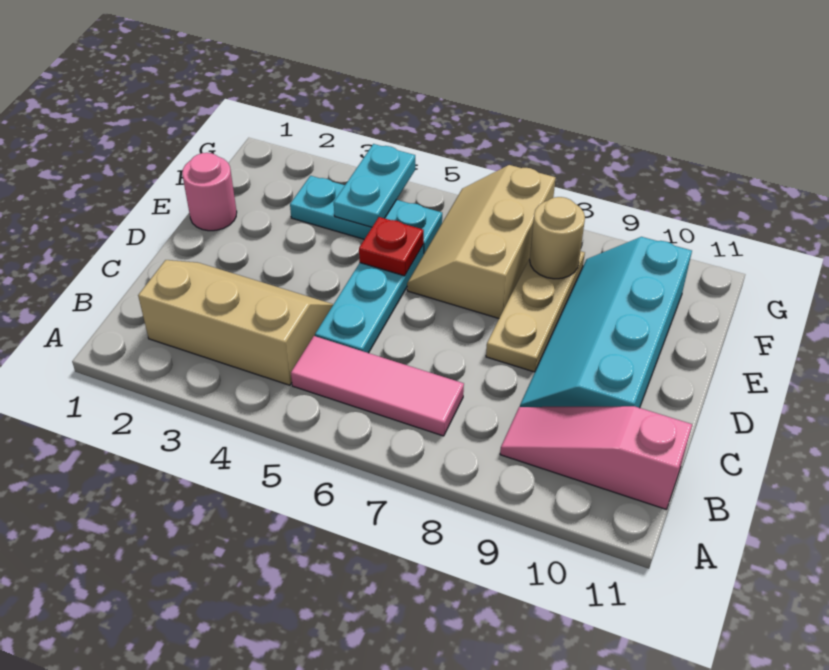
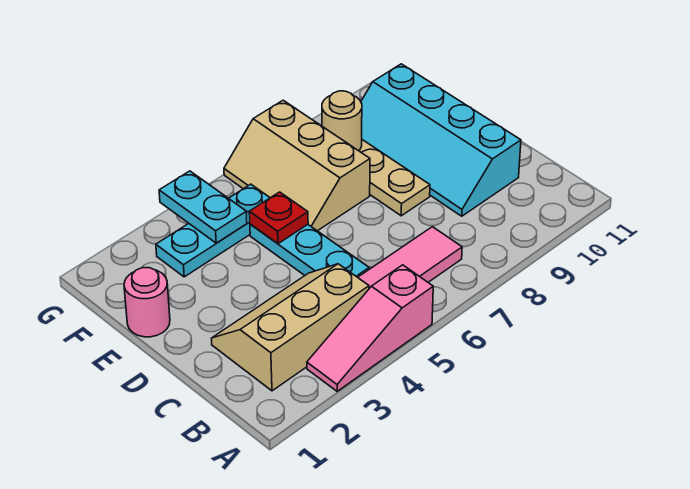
pink 1x3 slope [500,406,692,509] -> pink 1x3 slope moved to [307,265,433,391]

